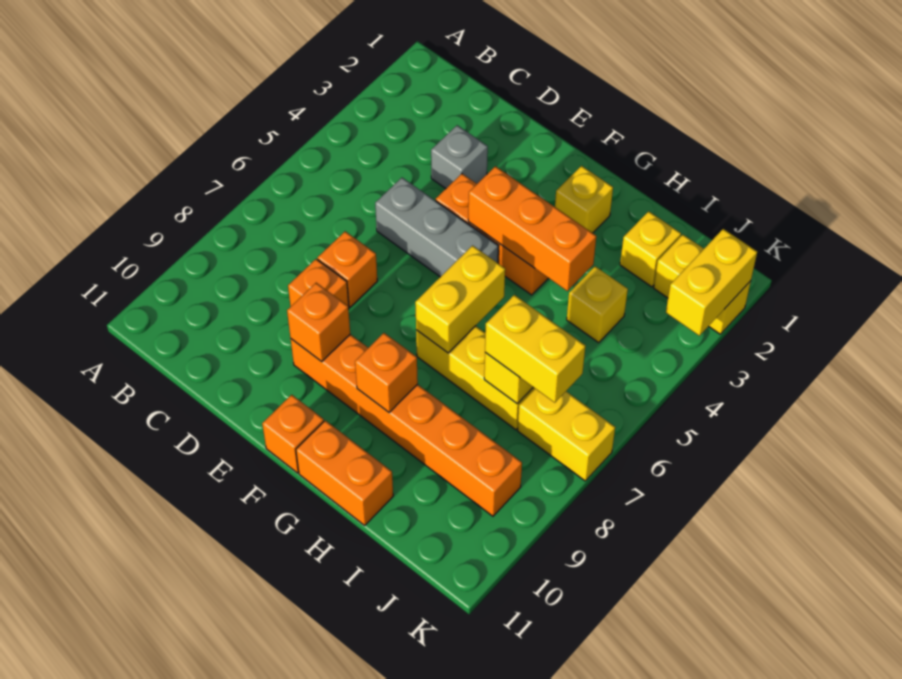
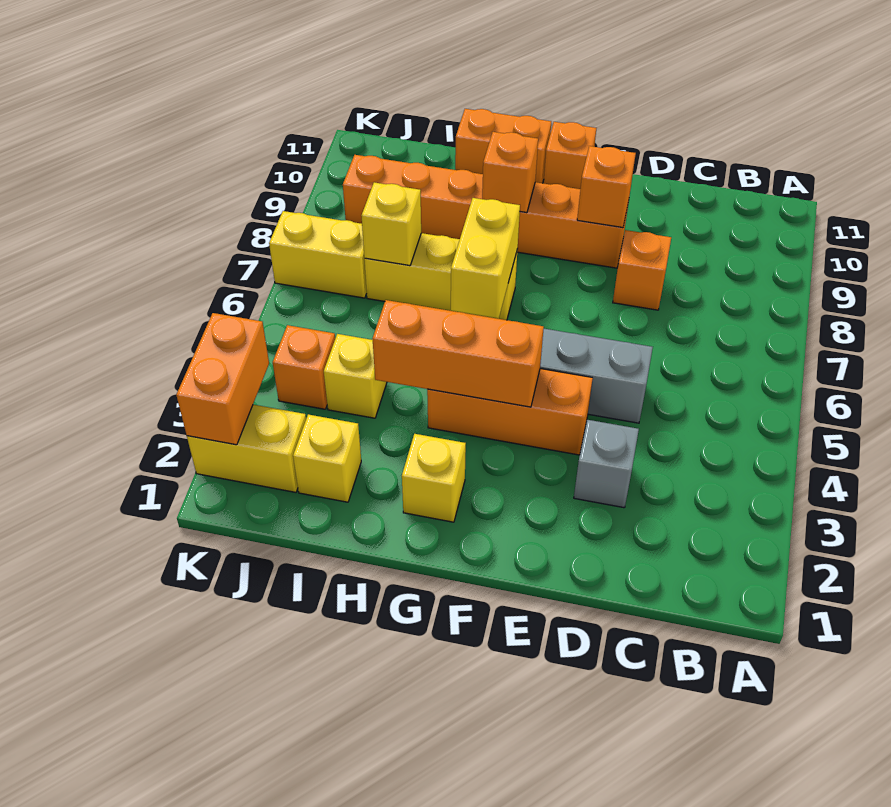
orange 1x1 brick [318,231,377,307] -> orange 1x1 brick moved to [273,325,335,409]
yellow 1x2 brick [485,295,585,403] -> none
yellow 1x2 brick [666,229,757,336] -> orange 1x2 brick [176,313,269,445]

